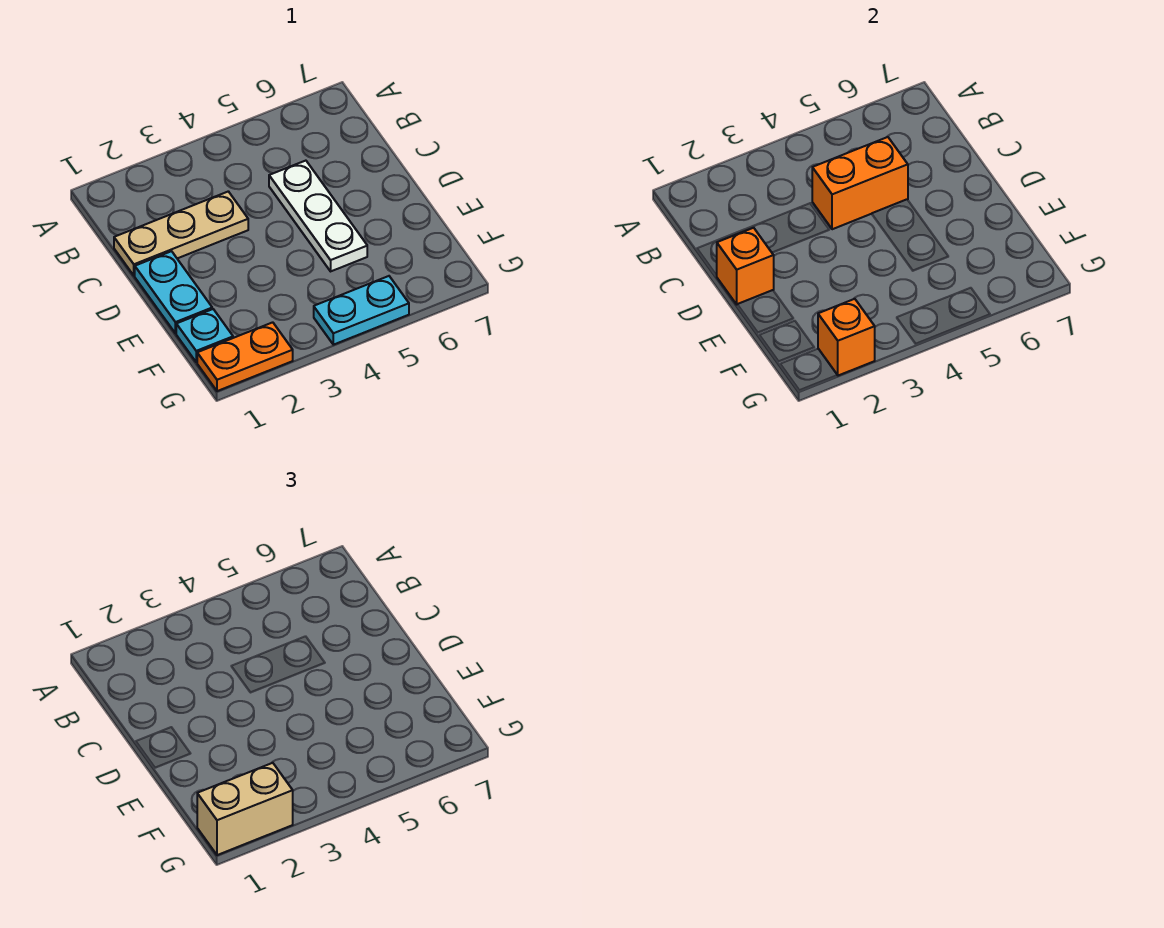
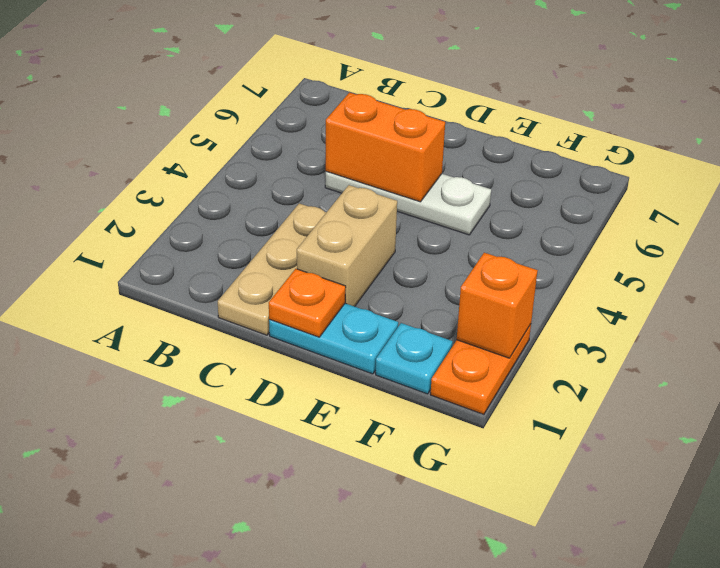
orange 1x2 brick [812,137,908,229] -> orange 1x2 brick turned to [326,93,445,202]
orange 1x1 brick [717,228,774,304] -> orange 1x1 plate [269,269,346,337]
tan 1x2 brick [197,763,293,855] -> tan 1x2 brick moved to [297,185,397,307]
cyan 1x2 plate [314,276,409,345] -> none

